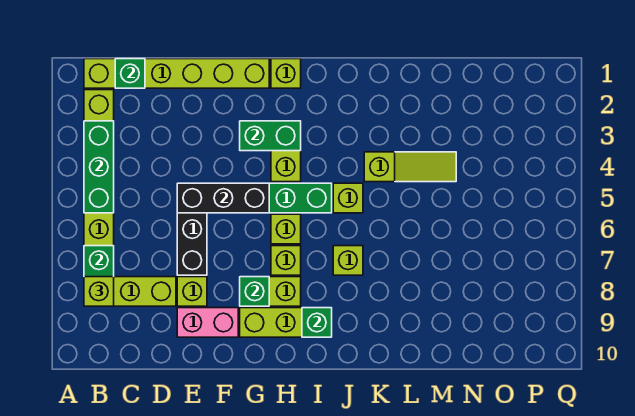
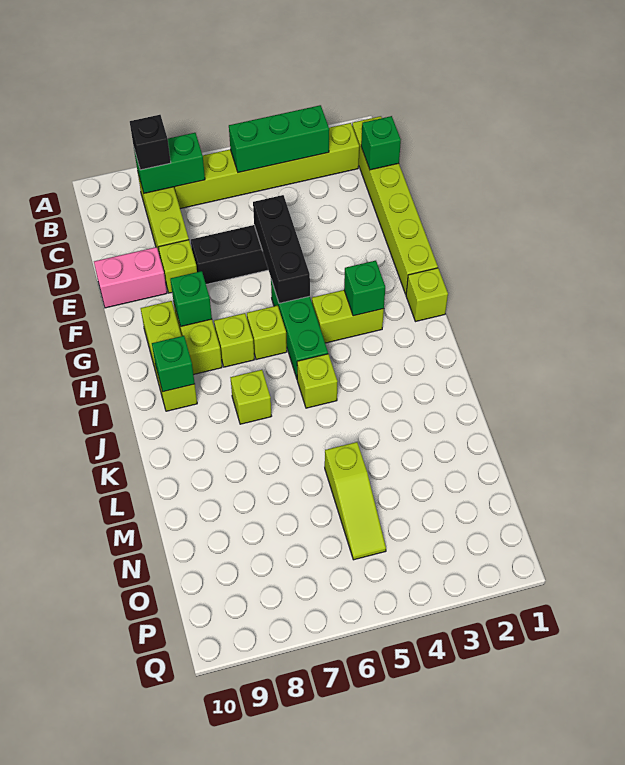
lime 1x1 brick [84,277,114,306] -> black 1x1 brick [130,115,171,170]
pink 1x2 brick [177,308,238,337] -> pink 1x2 brick turned to [94,247,167,308]
green 1x2 brick [240,121,301,151] -> green 1x1 brick [344,261,385,316]
lime 1x3 slope [364,152,456,182] -> lime 1x3 slope moved to [325,442,386,560]

